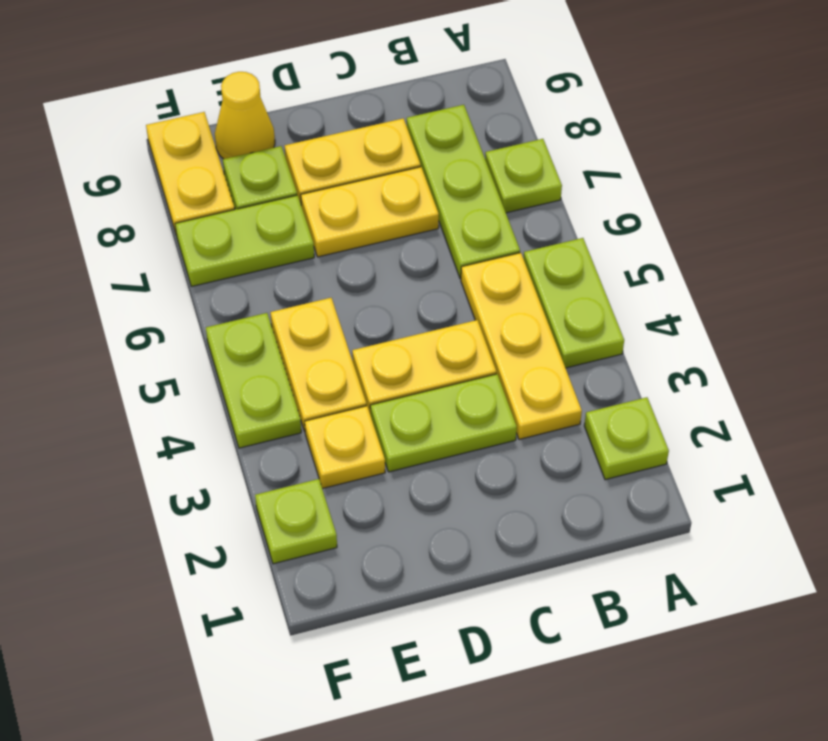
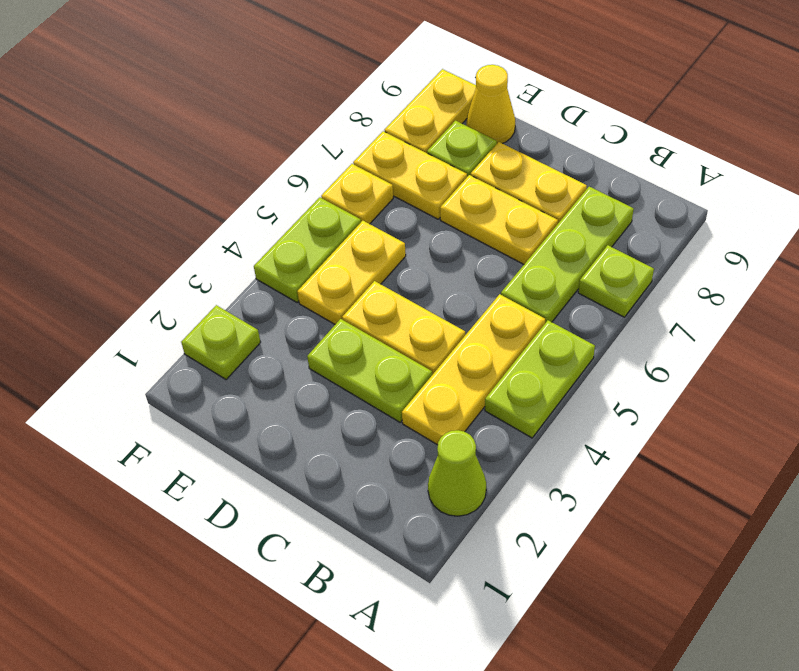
lime 1x1 plate [584,397,669,480] -> lime 1x1 cone [428,430,486,516]
yellow 1x1 plate [305,406,385,489] -> yellow 1x1 plate moved to [321,164,393,224]
lime 1x2 plate [175,195,314,287] -> yellow 1x2 plate [353,131,467,219]

